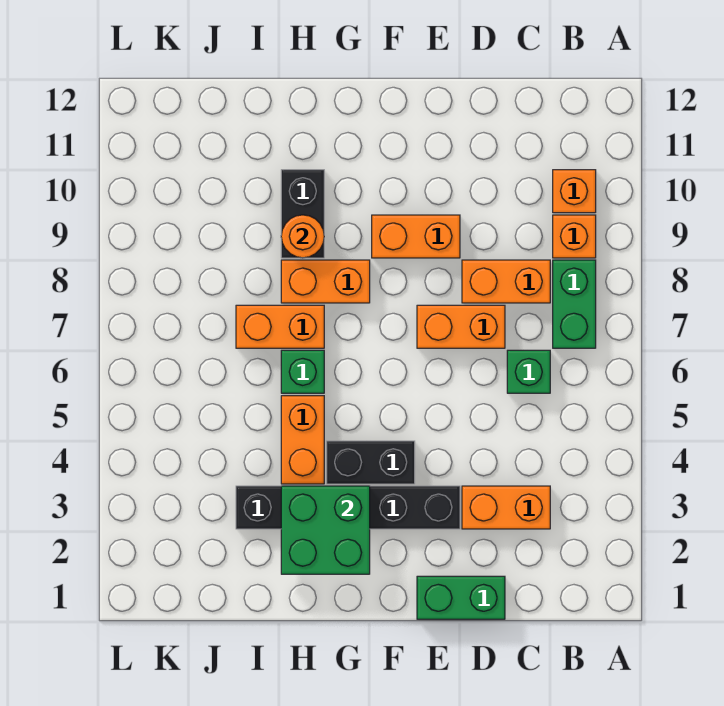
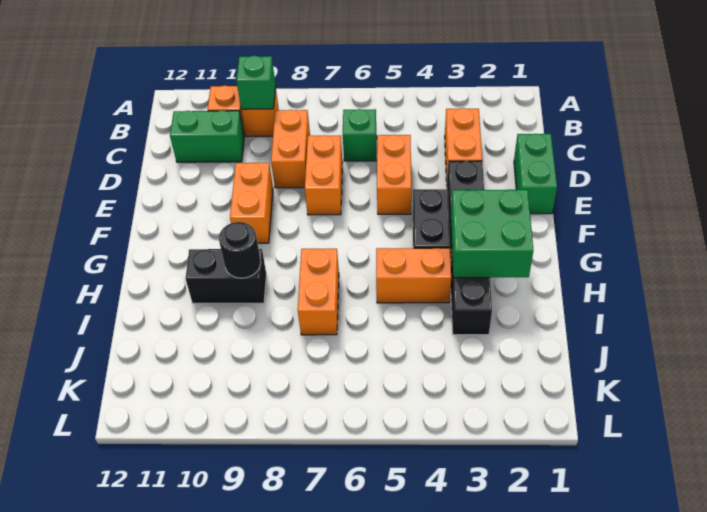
green 1x2 brick [553,260,596,348] -> green 1x2 brick moved to [170,110,244,162]
orange 1x2 brick [281,260,370,303] -> orange 1x2 brick moved to [377,135,411,214]
green 1x1 brick [281,350,324,393] -> green 1x1 brick moved to [236,56,276,109]
orange 1x1 round brick [281,215,324,258] -> black 1x1 round brick [219,222,261,278]

